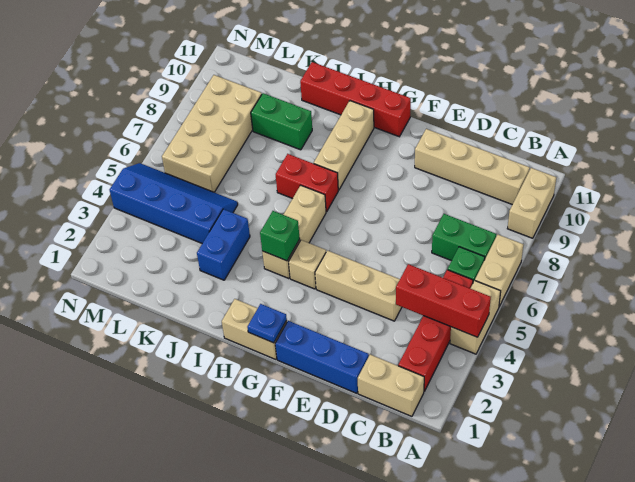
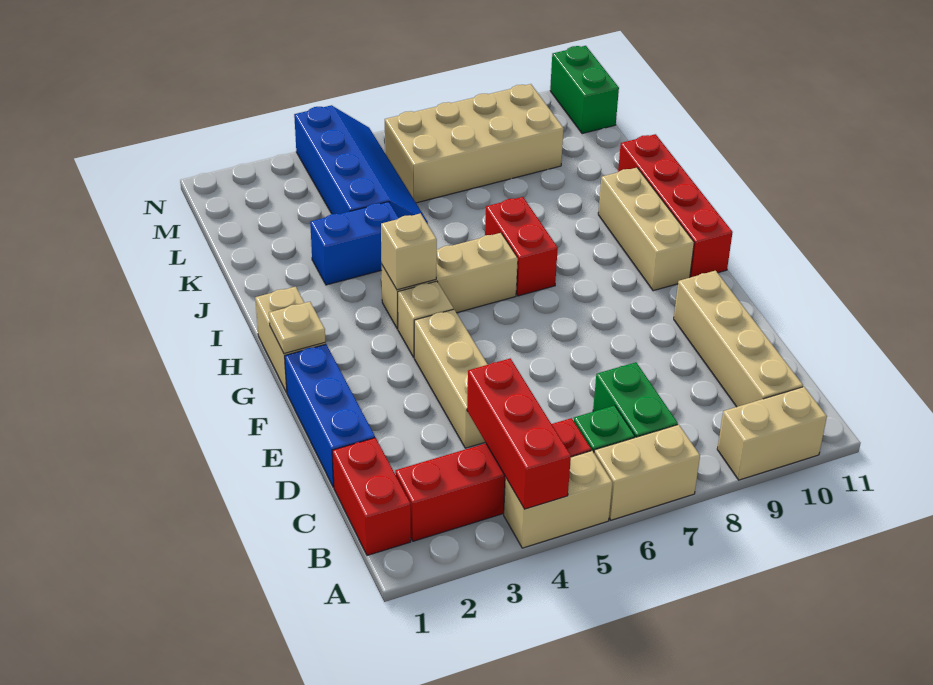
tan 1x2 brick [358,355,424,416] -> red 1x2 brick [332,438,411,555]
blue 1x1 plate [247,304,287,343] -> tan 1x1 plate [269,302,325,353]
green 1x1 brick [260,211,300,261] -> tan 1x1 brick [381,213,437,290]
tan 1x3 brick [314,101,374,190] -> tan 1x3 brick turned to [598,168,694,291]
green 1x2 brick [251,93,312,150] -> green 1x2 brick moved to [550,46,619,134]

